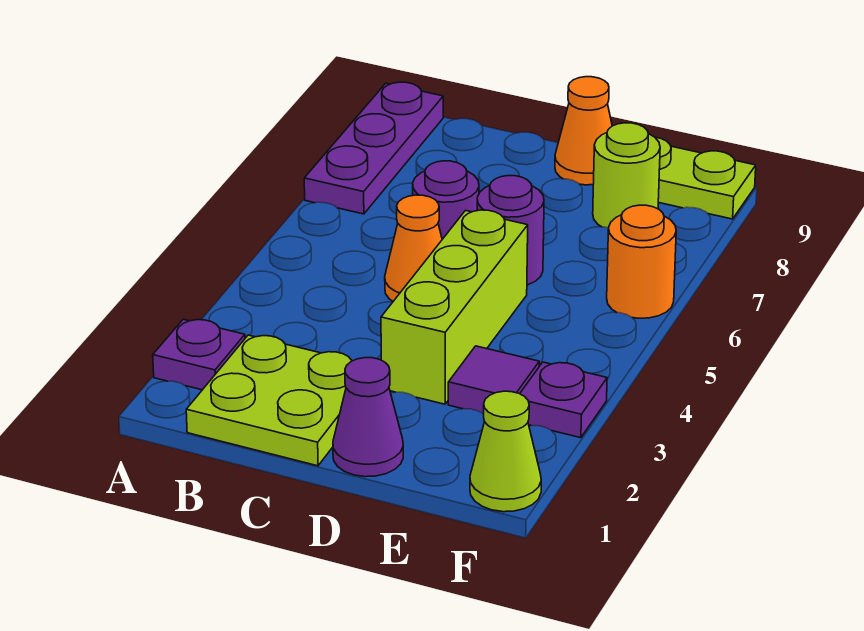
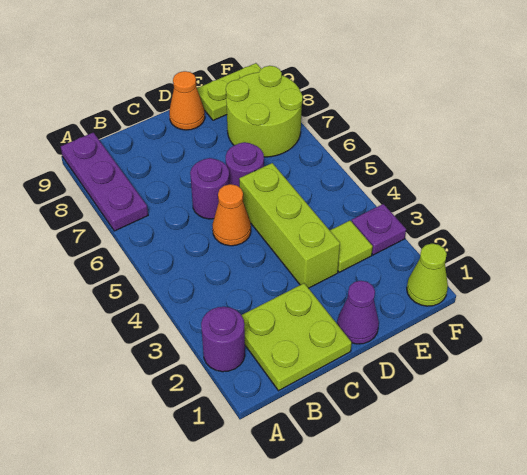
purple 1x1 plate [153,319,245,390] -> purple 1x1 round brick [201,307,245,372]
purple 1x1 tile [448,346,539,414] -> lime 1x1 tile [330,221,373,272]
lime 1x1 round brick [593,123,660,228] -> lime 2x2 round brick [226,66,303,157]
orange 1x1 round brick [607,205,676,318] -> none

